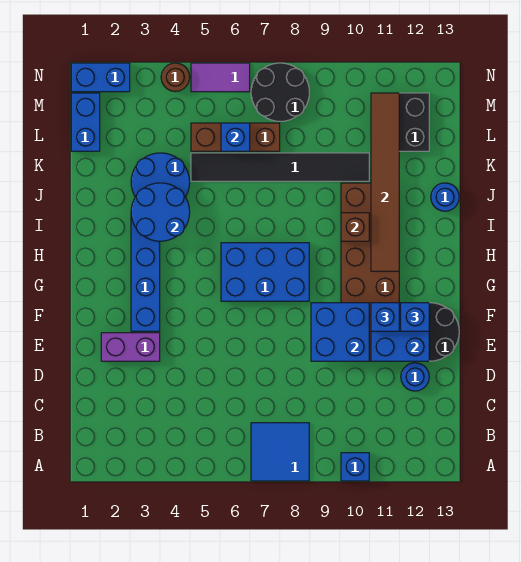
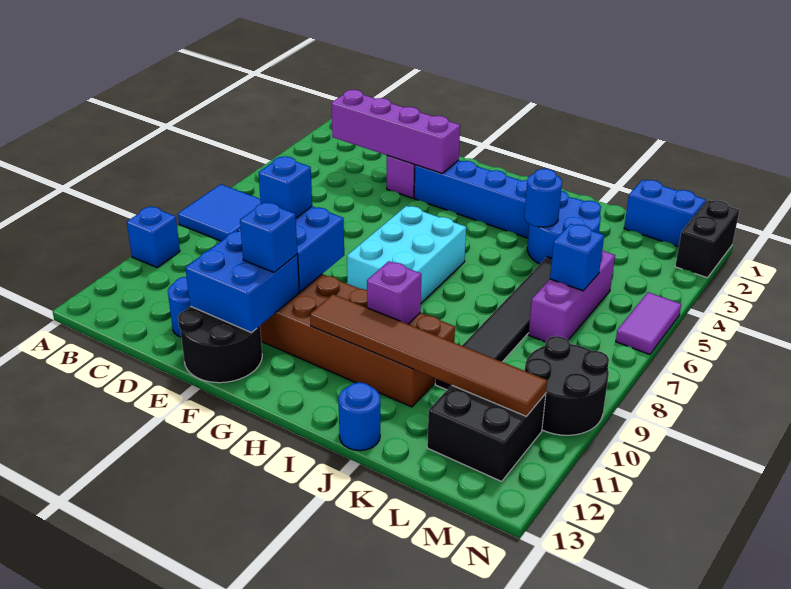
none -> purple 1x4 brick [331,90,460,173]
blue 1x1 brick [401,303,429,331] -> blue 1x1 brick moved to [258,156,312,218]
blue 2x3 brick [221,243,309,301] -> cyan 2x3 brick [347,206,466,303]
blue 2x2 round brick [131,183,190,241] -> blue 1x1 round brick [524,169,562,227]
brown 1x1 brick [341,213,369,241] -> purple 1x1 brick [367,261,421,324]
brown 1x3 brick [191,123,280,151] -> purple 1x3 brick [529,250,615,342]
black 2x2 round brick [251,63,309,121] -> black 2x2 round brick moved to [525,336,609,435]
blue 1x2 brick [71,63,130,92] -> black 1x2 brick [675,200,740,278]
brown 1x1 round brick [161,63,190,92] -> none

